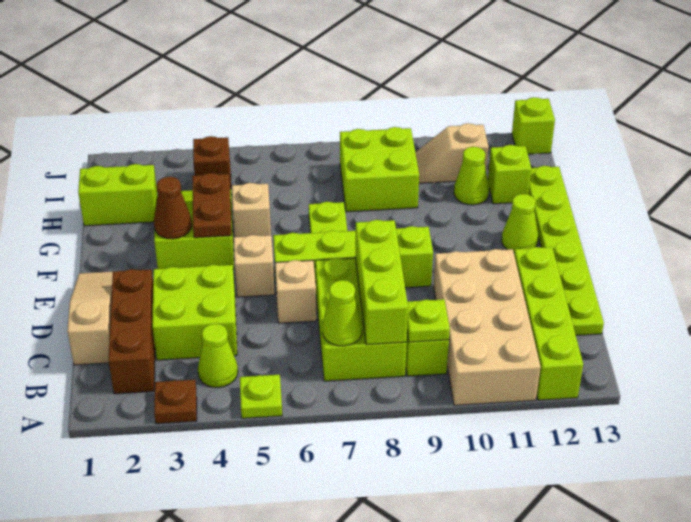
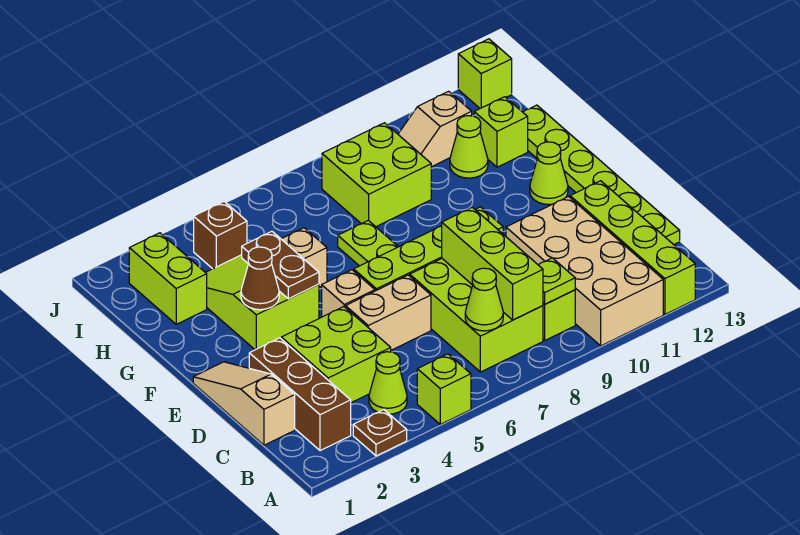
lime 1x1 plate [240,375,282,418] -> lime 1x1 brick [417,354,471,424]
tan 1x1 brick [275,260,317,323] -> tan 1x2 brick [346,275,431,350]
lime 1x2 brick [78,164,158,226] -> lime 1x2 brick turned to [129,233,207,324]

